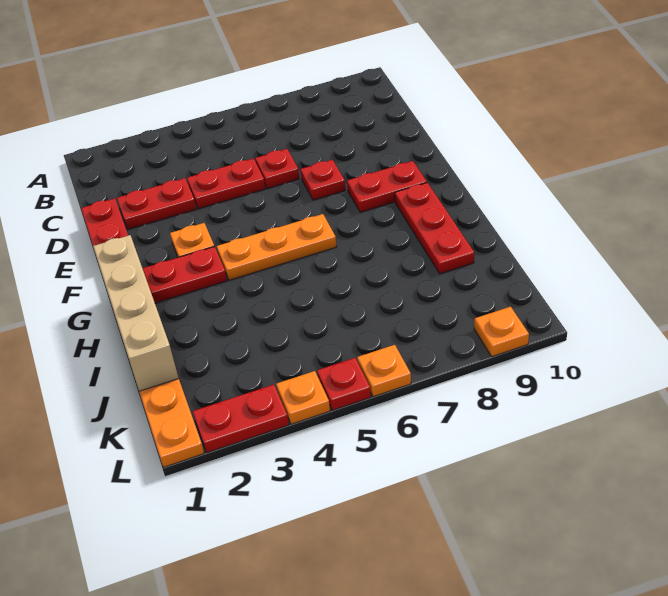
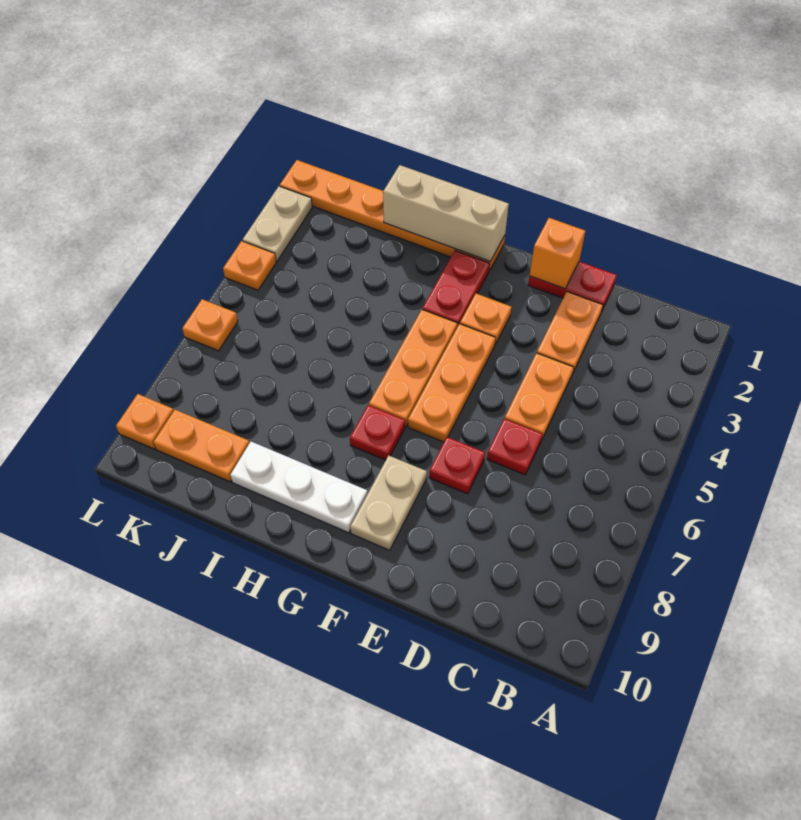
red 1x2 plate [117,178,196,230] -> orange 1x2 plate [537,292,603,374]
red 1x2 plate [187,159,265,209] -> orange 1x2 plate [505,353,574,440]
none -> orange 1x1 brick [530,218,585,289]
none -> orange 1x3 plate [408,324,496,442]
red 1x2 plate [347,161,427,212] -> tan 1x2 plate [350,456,427,550]
tan 1x4 brick [93,235,179,391] -> tan 1x3 brick [383,165,509,261]
red 1x3 plate [395,183,474,274] -> white 1x3 plate [230,442,367,533]
none -> orange 1x2 plate [154,410,249,482]
red 1x2 plate [193,385,289,453] -> tan 1x2 plate [243,186,312,261]
red 1x1 plate [317,358,371,410] -> red 1x1 plate moved to [350,405,405,460]

